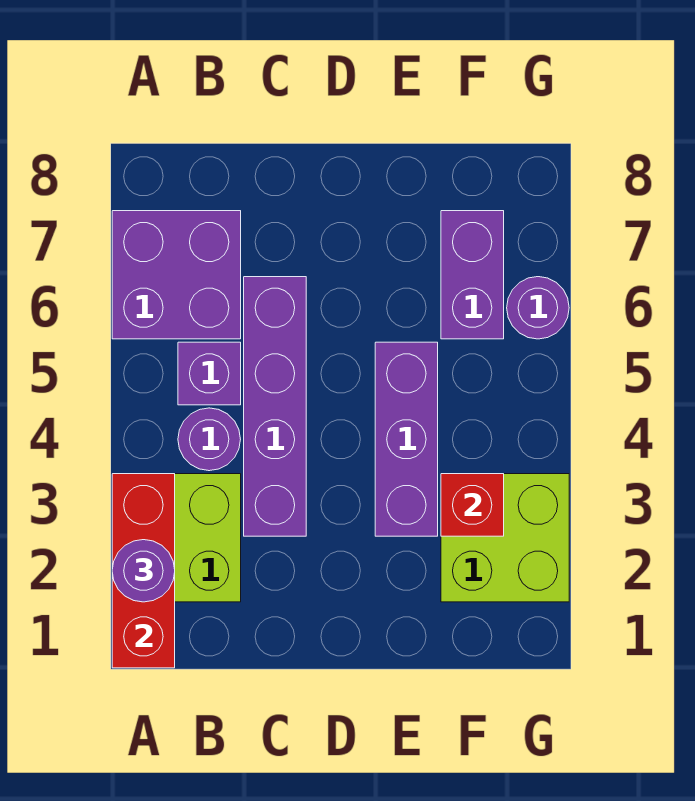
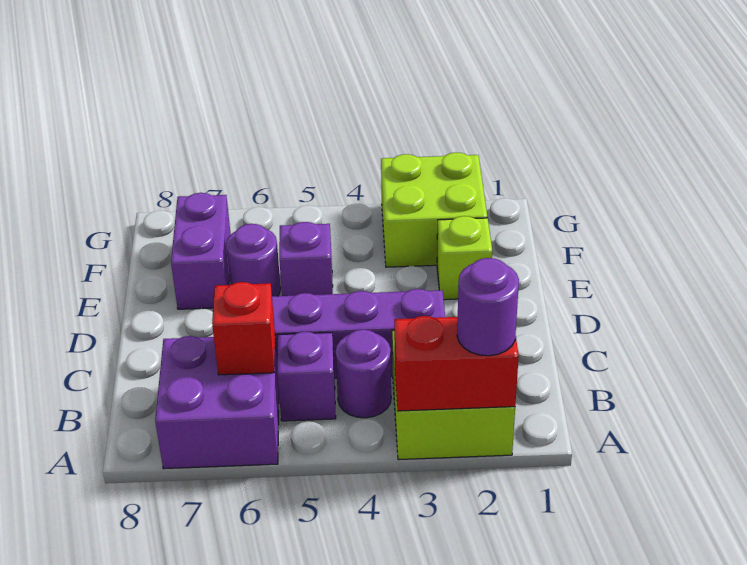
red 1x3 brick [112,474,175,668] -> red 1x2 brick [394,316,519,411]
none -> lime 1x1 brick [437,216,492,300]
purple 1x3 brick [375,342,438,536] -> purple 1x1 brick [279,222,333,296]
red 1x1 brick [441,474,504,536] -> red 1x1 brick moved to [212,282,275,375]
purple 1x2 brick [441,211,504,339] -> purple 1x2 brick turned to [171,193,231,309]
purple 1x1 round brick [507,277,569,339] -> purple 1x1 round brick moved to [226,224,281,296]

